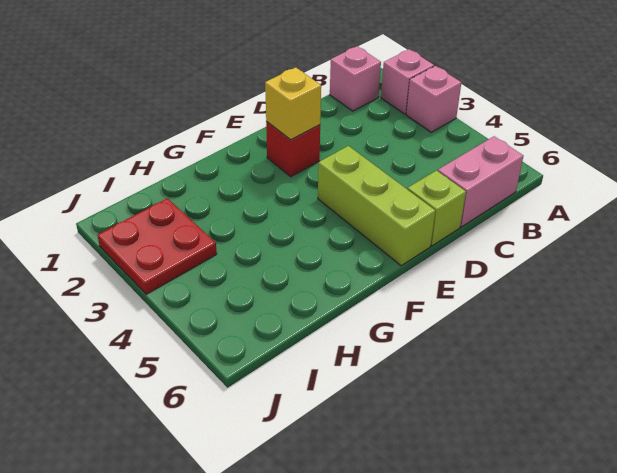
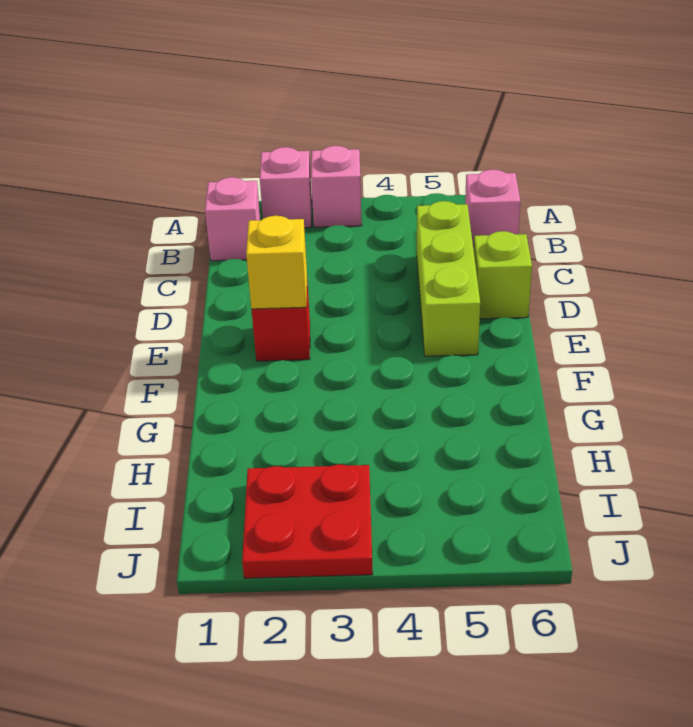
pink 1x2 brick [438,136,523,227] -> pink 1x1 brick [465,169,520,250]
lime 1x3 brick [318,146,435,266] -> lime 1x3 brick turned to [417,201,480,356]

